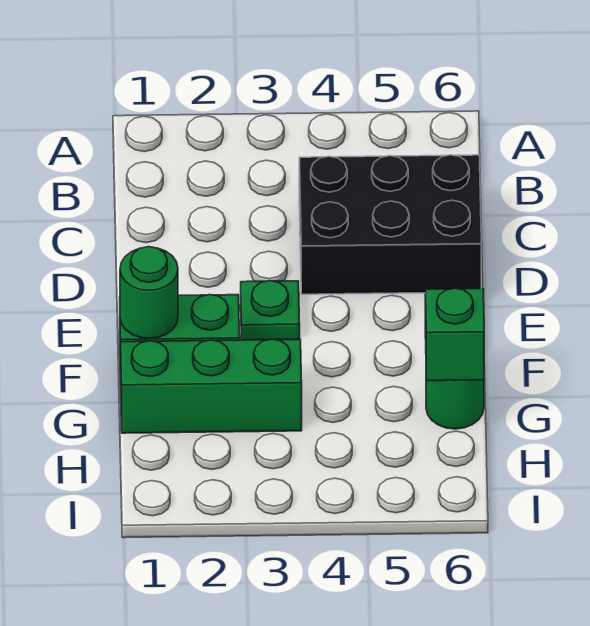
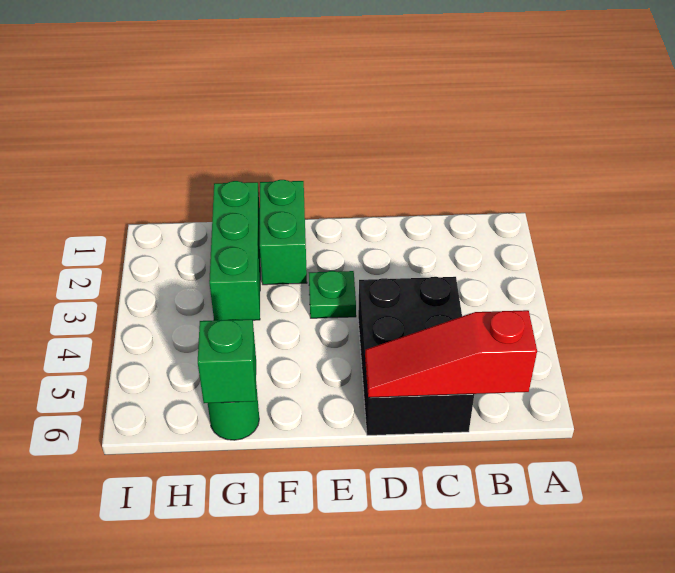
none -> red 1x3 slope [365,310,537,398]
green 1x1 round brick [120,247,178,339] -> none

